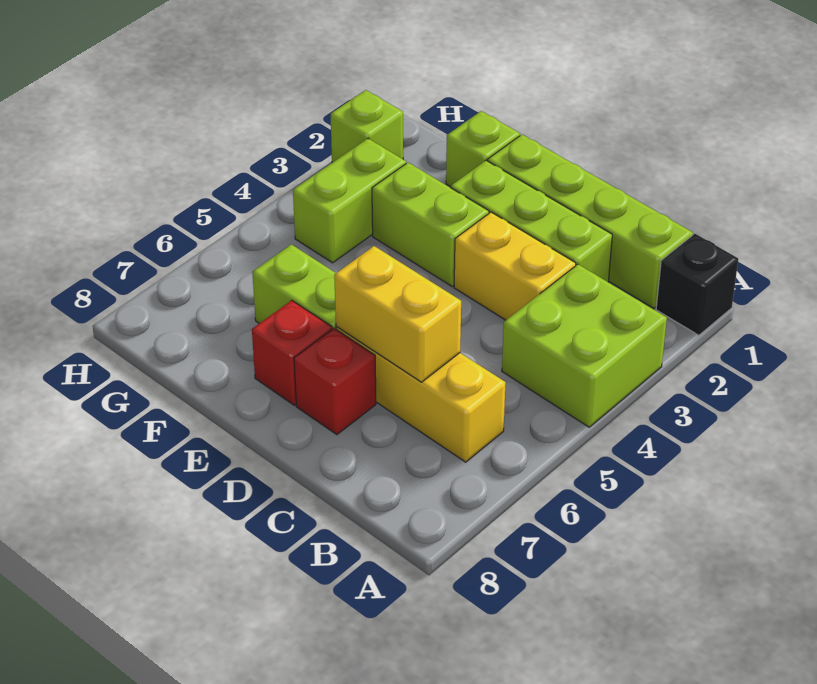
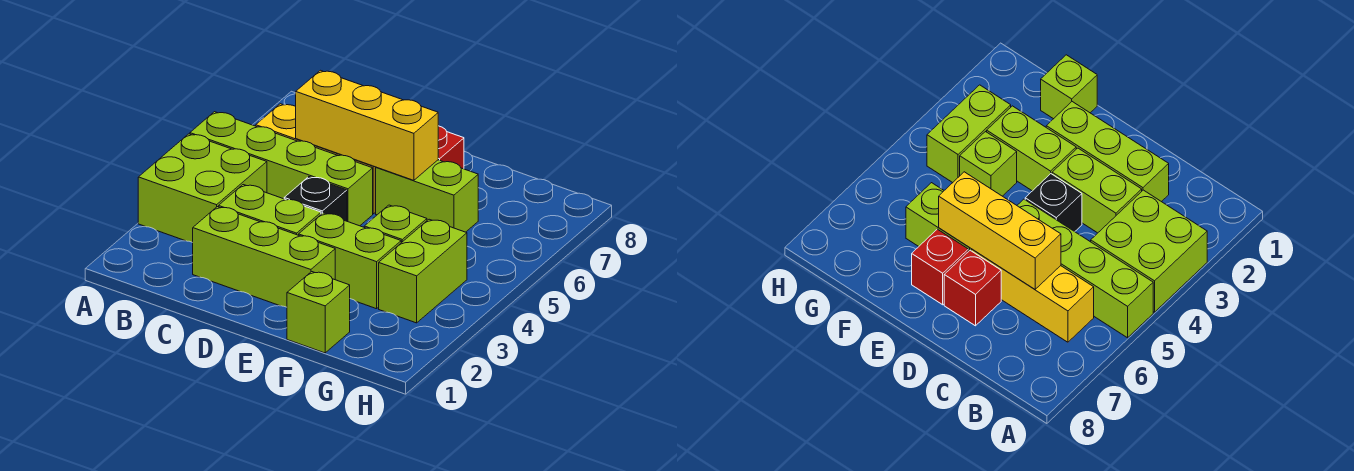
black 1x1 brick [656,234,738,335] -> black 1x1 brick moved to [284,177,347,221]
lime 1x4 brick [488,135,693,308] -> lime 1x4 brick moved to [190,112,373,226]
yellow 1x2 brick [454,212,576,320] -> lime 1x2 brick [219,185,321,235]
yellow 1x2 brick [334,246,461,382] -> yellow 1x3 brick [296,70,438,180]
lime 1x1 brick [331,90,403,163] -> lime 1x1 brick moved to [364,205,427,243]

